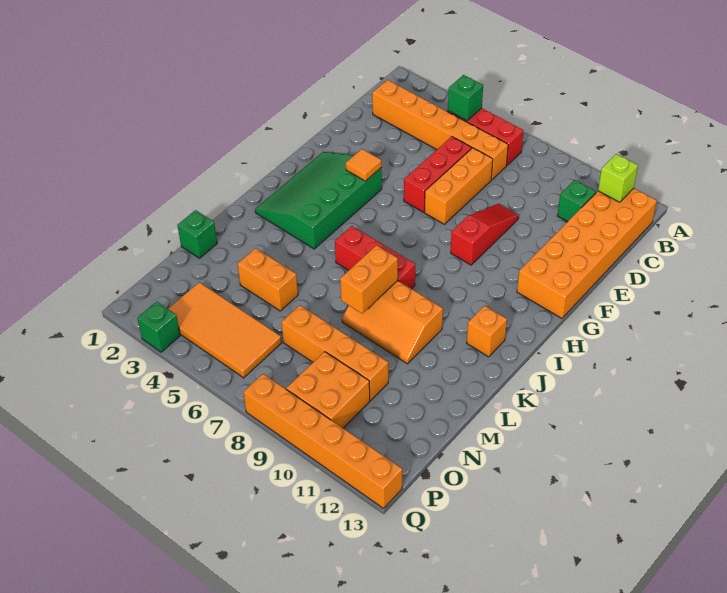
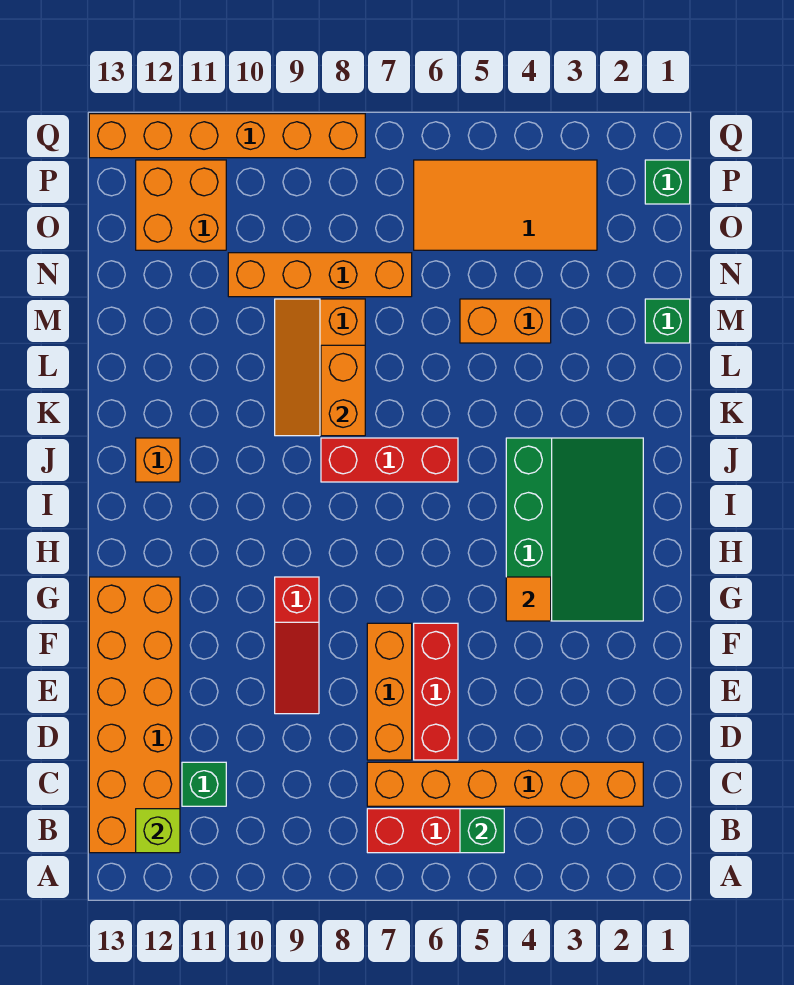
orange 2x3 slope [342,281,443,364] -> orange 2x3 slope turned to [275,299,365,436]
orange 2x2 brick [286,352,370,428] -> orange 2x2 brick moved to [136,160,226,250]
green 1x1 brick [137,302,180,352] -> green 1x1 brick moved to [645,160,690,204]

